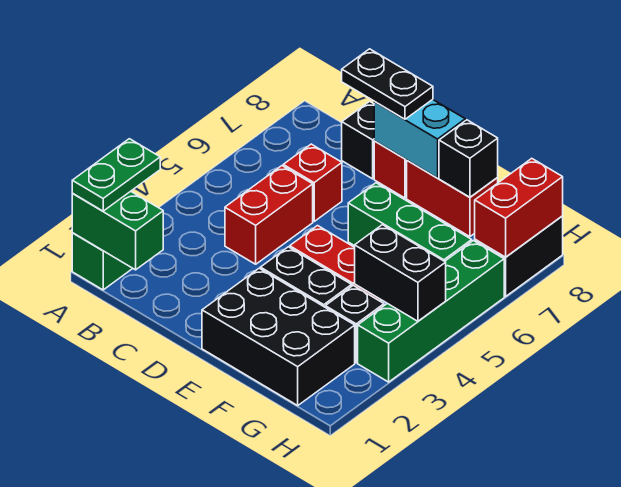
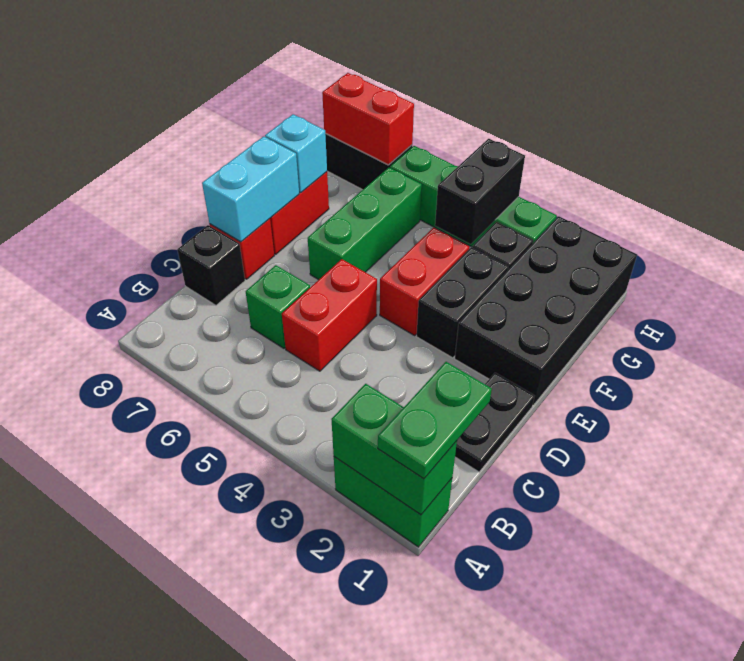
green 1x2 brick [72,191,163,270] -> green 1x2 brick turned to [331,384,457,515]
green 1x2 plate [72,139,160,211] -> green 1x2 plate turned to [378,362,492,479]
red 1x2 brick [225,166,313,264] -> red 1x2 brick turned to [282,259,377,371]
red 1x1 brick [283,144,342,221] -> green 1x1 brick [246,265,310,348]
black 1x2 plate [342,49,433,119] -> black 1x2 plate moved to [455,373,535,472]
black 2x3 brick [202,268,355,405] -> black 2x4 brick [455,216,637,405]
black 1x1 brick [439,120,498,197] -> cyan 1x1 brick [265,114,327,193]

